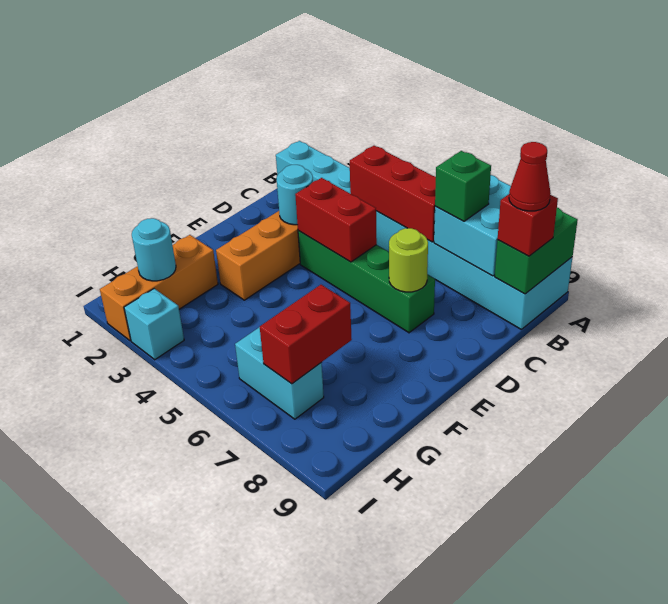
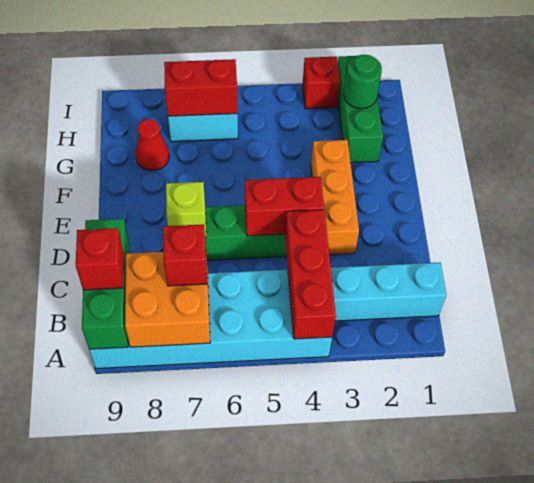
cyan 2x2 brick [434,175,511,276] -> orange 2x2 brick [125,252,210,347]
green 1x2 brick [495,208,578,294] -> green 1x3 brick [82,219,129,349]
red 1x3 brick [350,146,436,242] -> red 1x3 brick turned to [285,210,336,339]
green 1x1 brick [435,151,491,221] -> red 1x1 brick [163,224,207,286]
red 1x1 cone [509,142,551,211] -> red 1x1 cone moved to [135,119,169,171]
cyan 1x1 round brick [277,165,313,225] -> none
lime 1x1 round brick [389,228,428,292] -> lime 1x1 brick [166,182,206,238]
orange 1x3 brick [100,235,218,341] -> green 1x3 brick [338,55,383,163]
red 1x2 brick [260,285,352,384] -> red 1x2 brick turned to [164,59,238,116]
cyan 1x1 round brick [132,218,176,281] -> green 1x1 round brick [344,55,382,109]
cyan 1x1 brick [124,289,184,360] -> red 1x1 brick [303,57,340,109]

